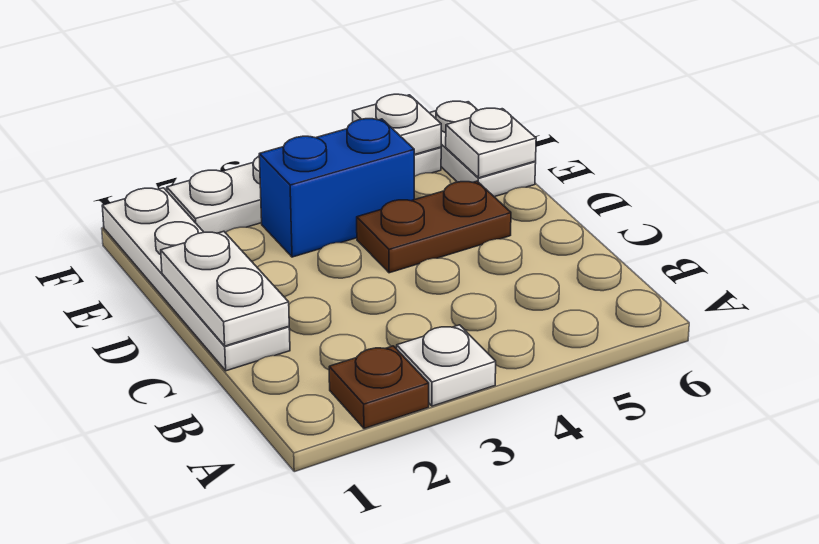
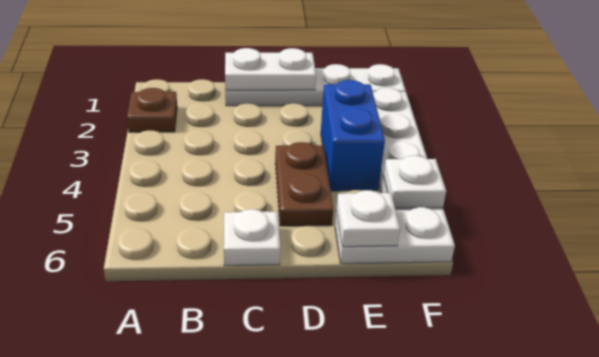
white 1x1 plate [397,325,496,406] -> white 1x1 plate moved to [224,209,280,266]

